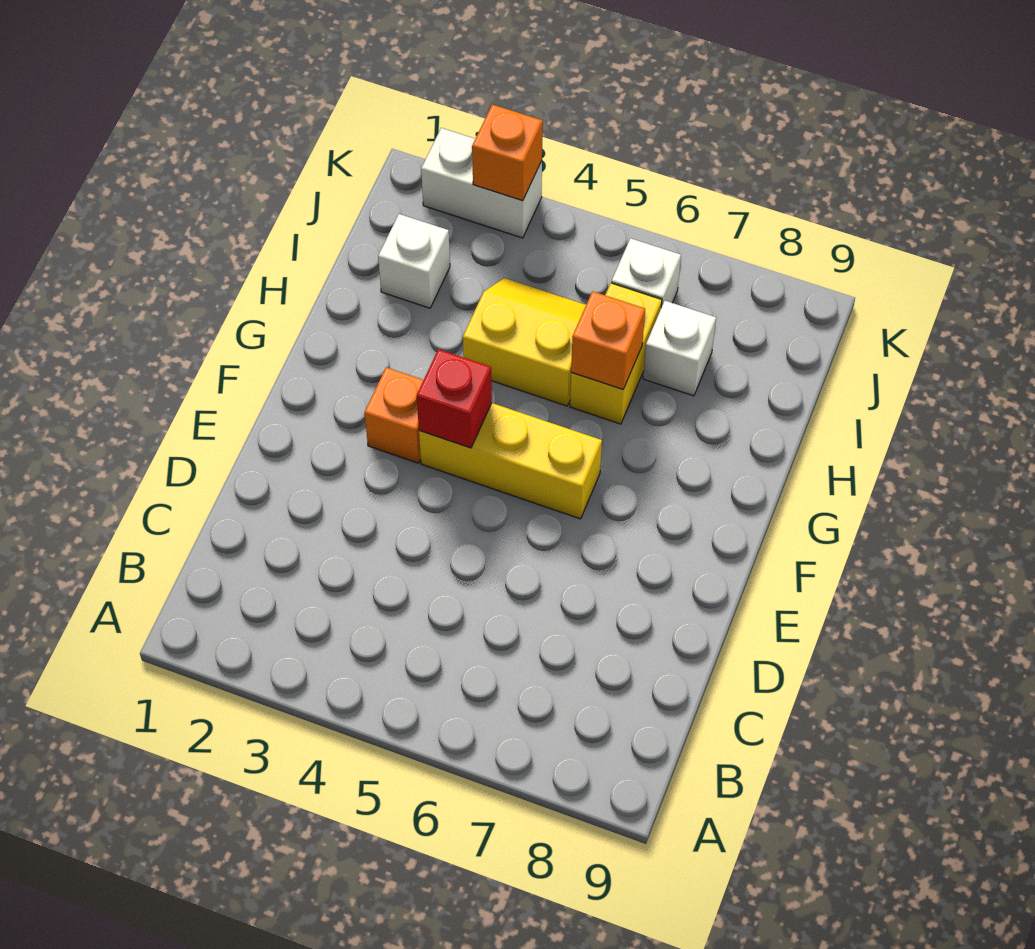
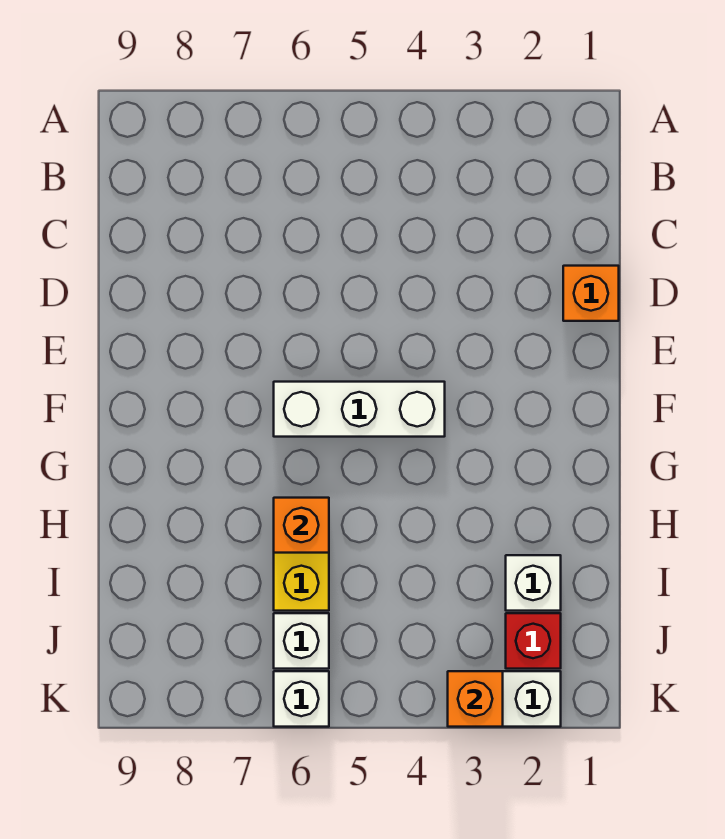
orange 1x1 brick [364,367,423,463] -> orange 1x1 brick moved to [563,266,619,321]
yellow 1x3 brick [419,403,602,519] -> white 1x3 brick [274,382,445,437]
red 1x1 brick [417,349,492,448] -> red 1x1 brick moved to [506,613,561,669]
yellow 2x2 slope [463,278,586,406] -> none
white 1x1 brick [643,301,716,396] -> white 1x1 brick moved to [274,671,329,727]

